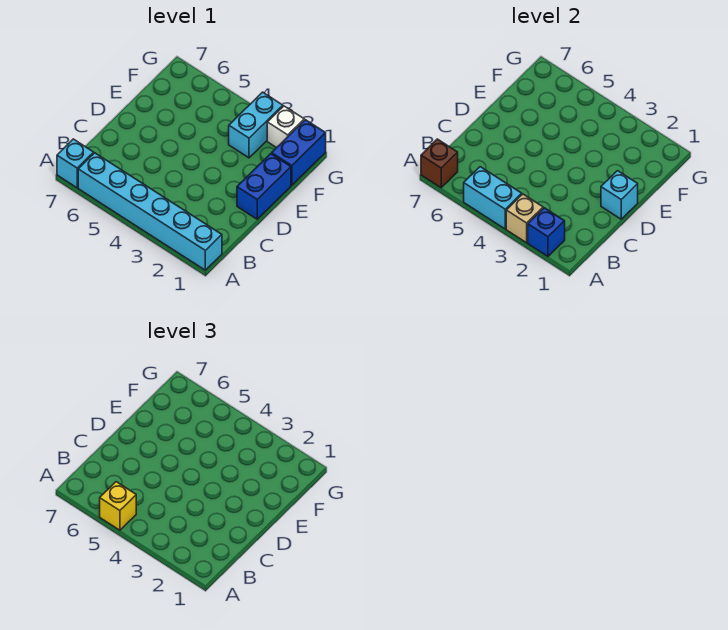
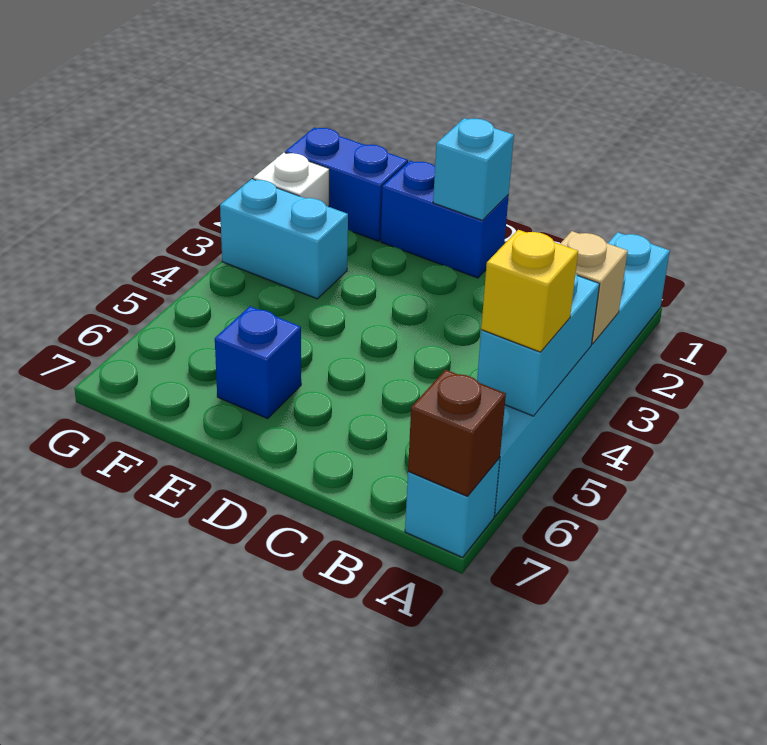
blue 1x1 brick [528,208,565,256] -> blue 1x1 brick moved to [215,306,301,418]

